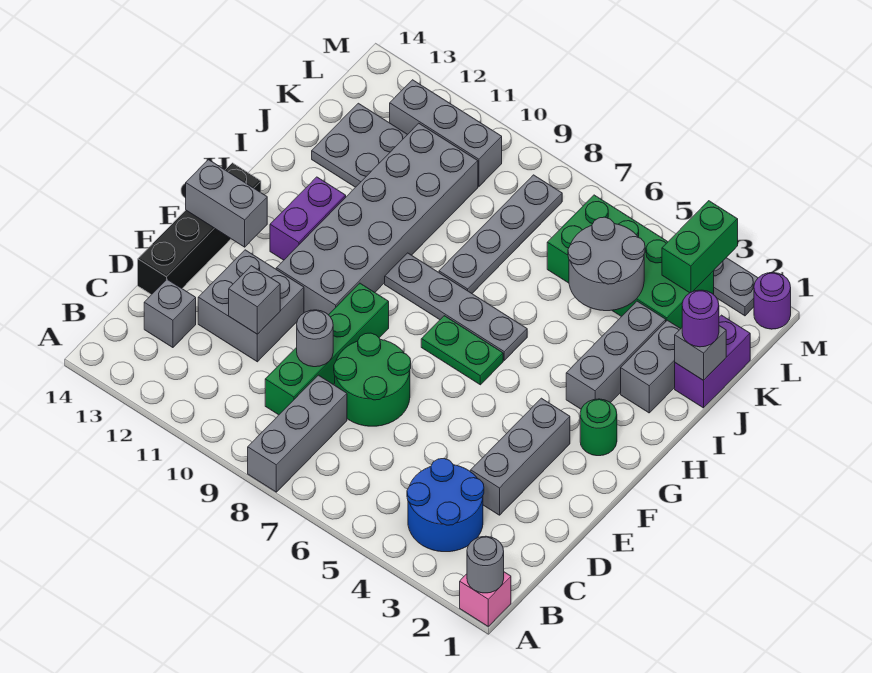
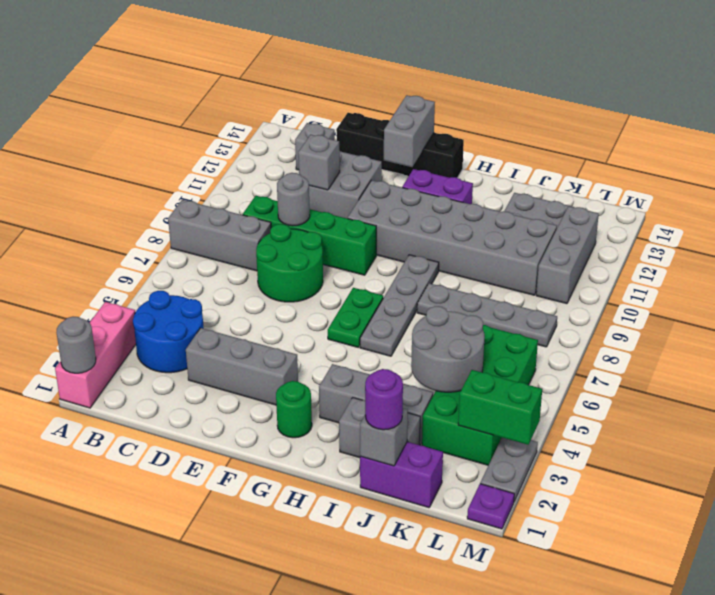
pink 1x1 brick [460,572,511,626] -> pink 1x3 brick [55,302,136,408]
purple 1x1 round brick [754,273,791,329] -> purple 1x1 plate [467,484,514,529]

